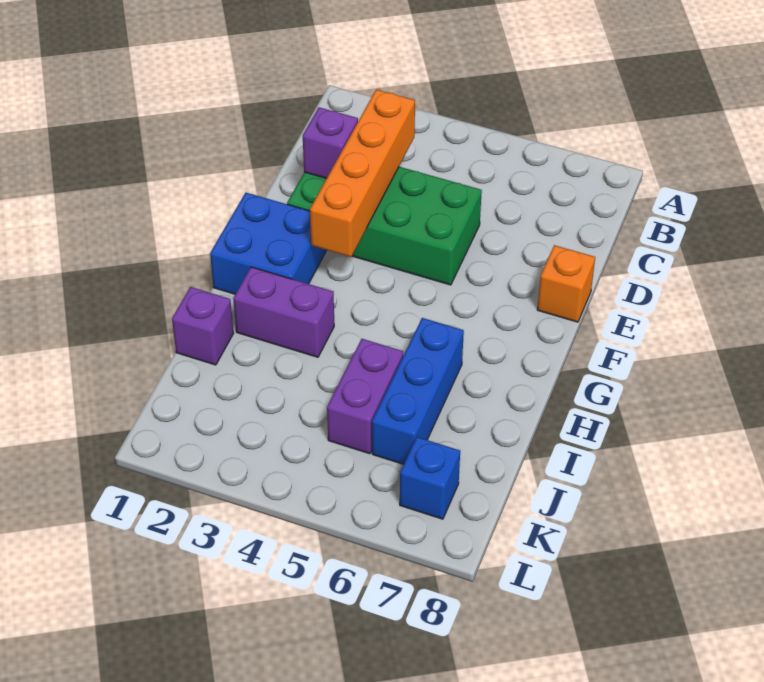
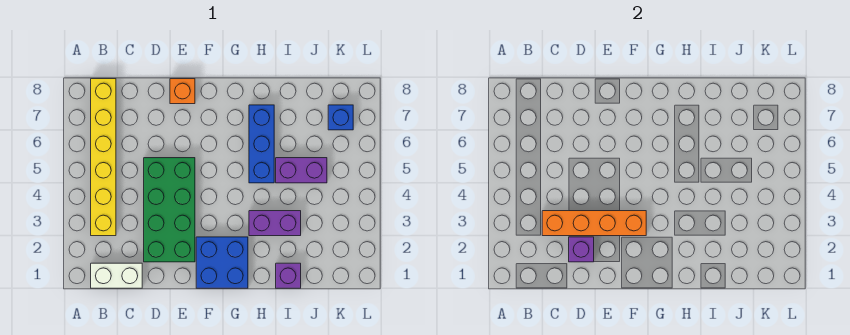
none -> white 1x2 brick [91,263,142,288]
none -> yellow 1x6 brick [91,79,116,236]
purple 1x2 brick [233,267,334,357] -> purple 1x2 brick turned to [249,211,301,236]
blue 1x3 brick [372,318,464,464] -> blue 1x3 brick turned to [249,105,274,183]

